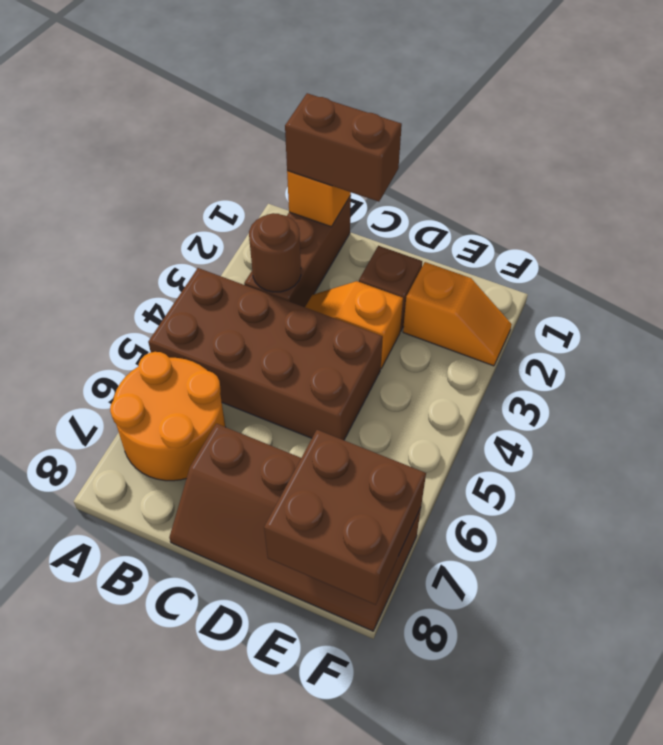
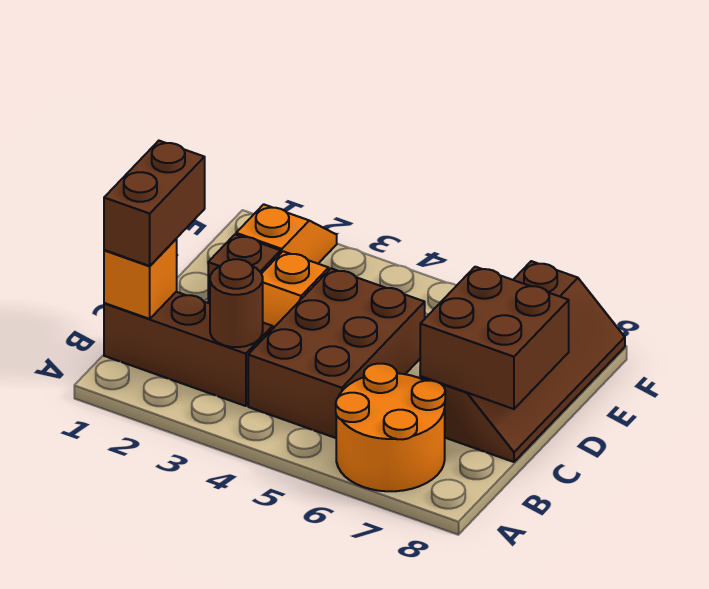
brown 2x4 brick [148,268,383,440] -> brown 2x3 brick [248,268,425,438]
brown 2x2 brick [264,430,426,605] -> brown 2x2 brick moved to [420,267,569,409]

